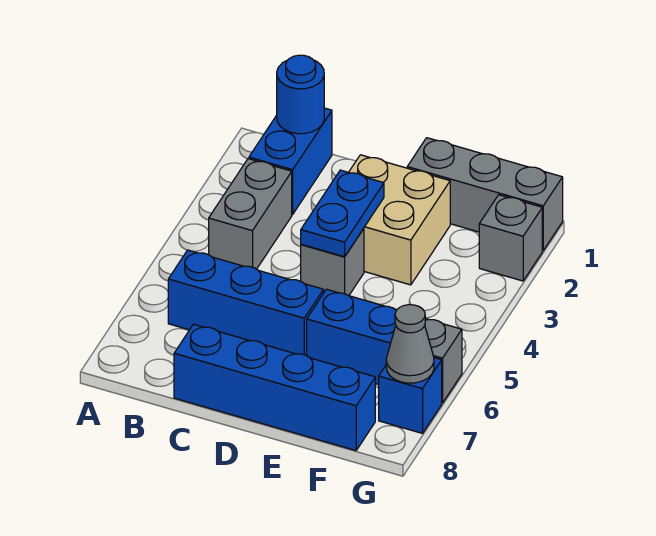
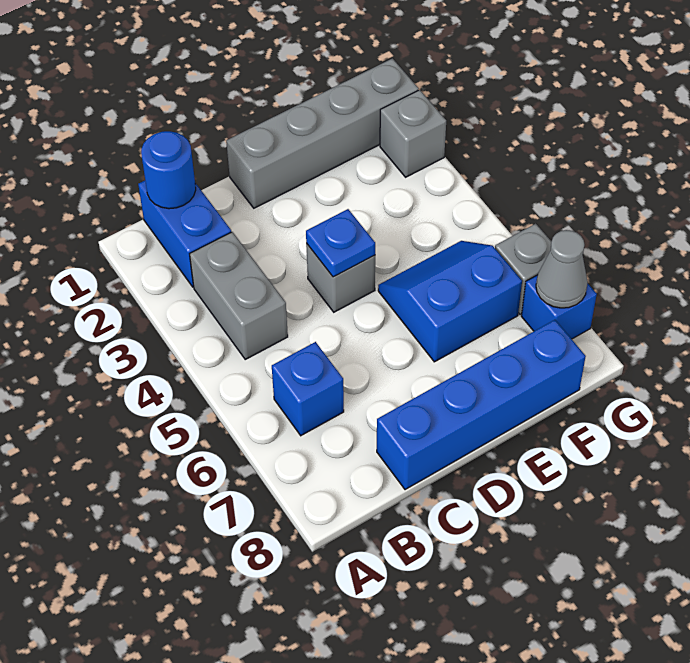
blue 1x3 brick [168,250,324,355] -> blue 1x1 brick [272,342,344,436]
tan 2x2 brick [349,155,450,285] -> none
blue 1x2 plate [301,170,384,257] -> blue 1x1 plate [306,209,375,277]
grey 1x3 brick [407,138,563,250] -> grey 1x4 brick [226,58,419,208]

